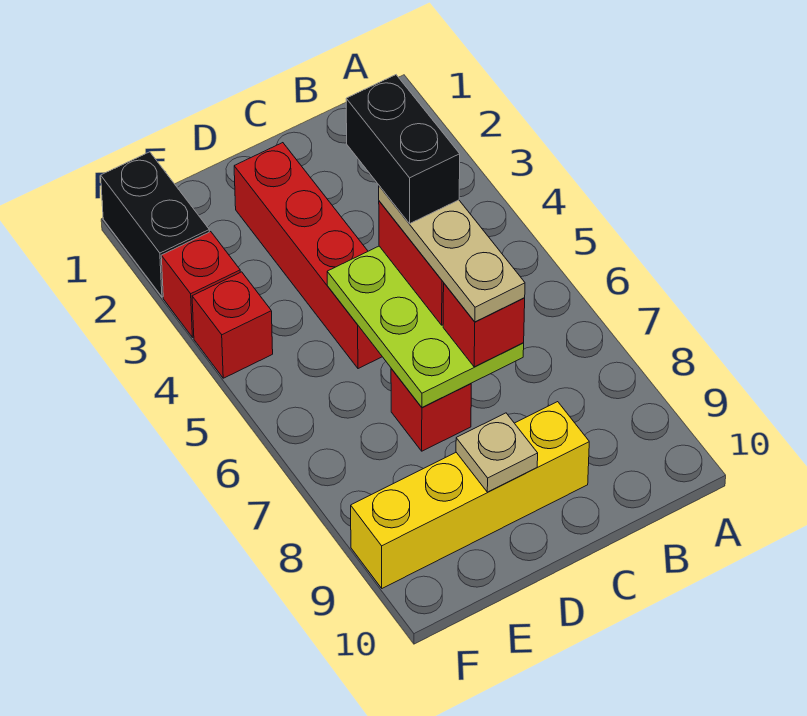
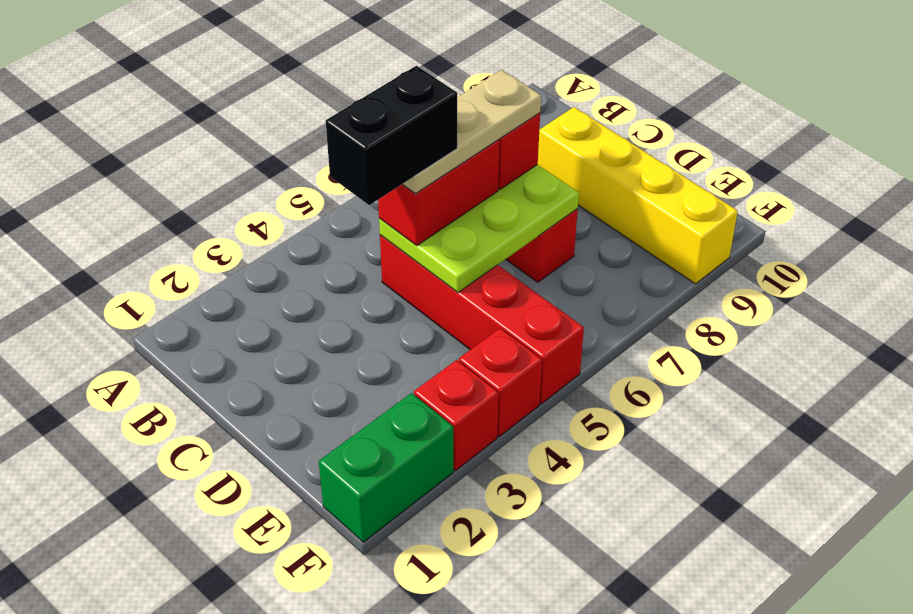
red 1x4 brick [234,143,382,369] -> red 1x4 brick turned to [380,235,584,404]
tan 1x1 plate [456,413,538,492] -> none
black 1x2 brick [101,152,209,297] -> green 1x2 brick [319,393,453,542]

